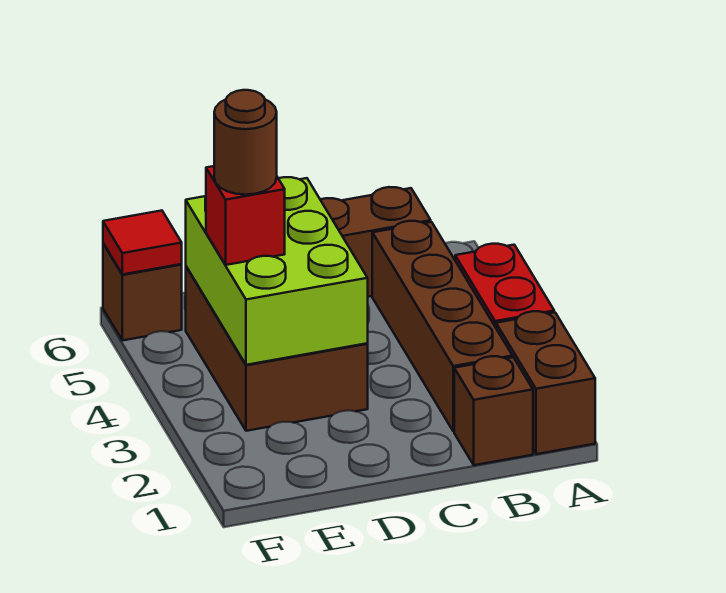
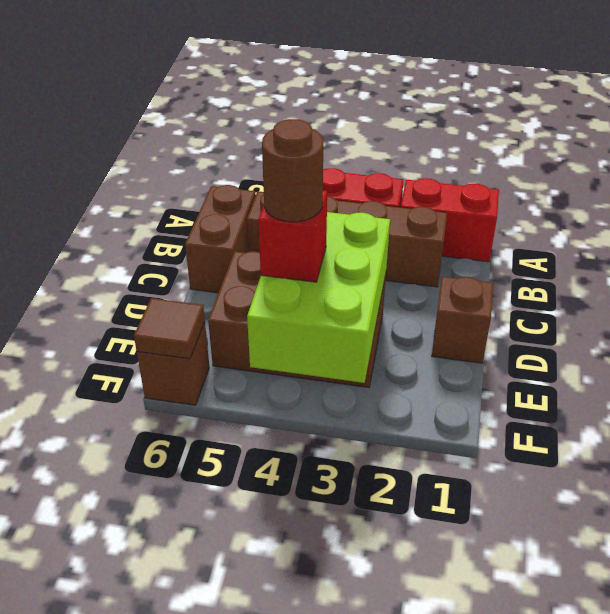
brown 1x2 brick [496,311,595,454] -> red 1x2 brick [401,178,499,262]
brown 1x1 brick [454,356,533,465] -> brown 1x1 brick moved to [432,277,493,363]
lime 2x3 brick [186,177,368,365] -> lime 2x3 brick turned to [247,212,390,383]
red 1x1 tile [103,211,182,274] -> brown 1x1 tile [134,298,205,359]

